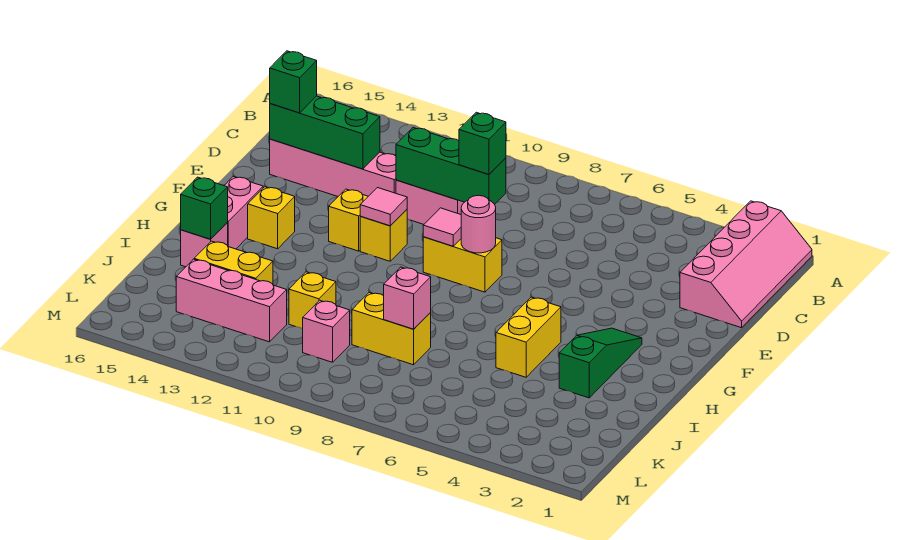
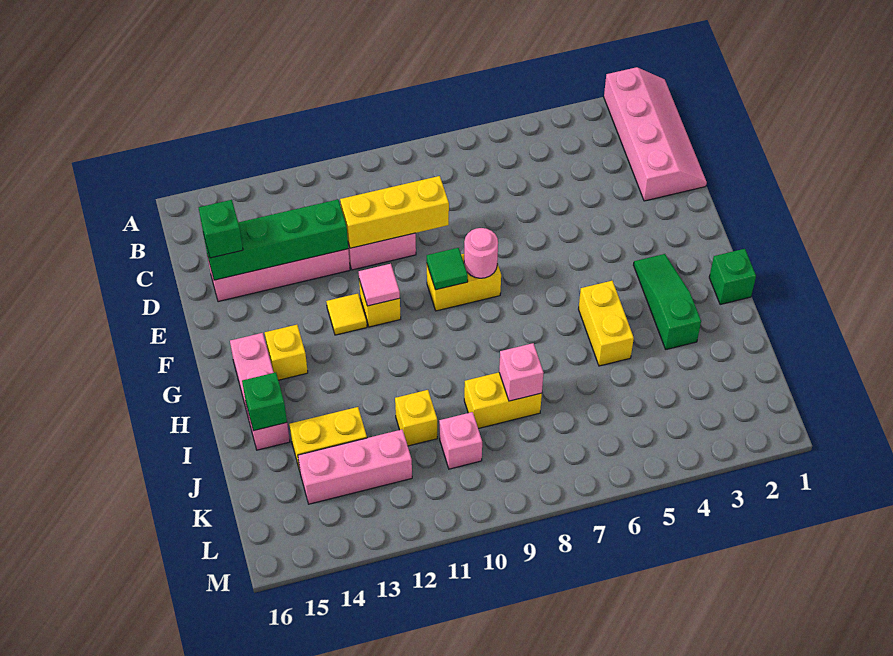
green 1x3 brick [396,128,506,204] -> yellow 1x3 brick [340,176,449,248]
green 1x1 brick [459,112,506,174] -> green 1x1 brick moved to [709,249,756,305]
green 1x3 brick [270,96,380,169] -> green 1x4 brick [204,199,348,280]
pink 1x1 tile [423,208,461,246] -> green 1x1 tile [427,248,468,290]
yellow 1x1 brick [329,189,368,251] -> yellow 1x1 tile [326,294,367,335]

